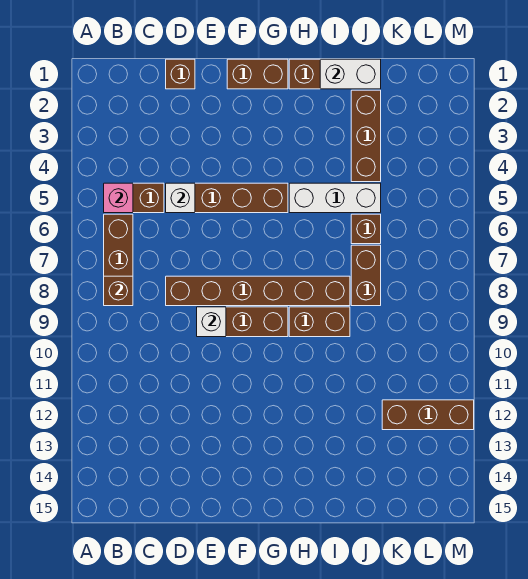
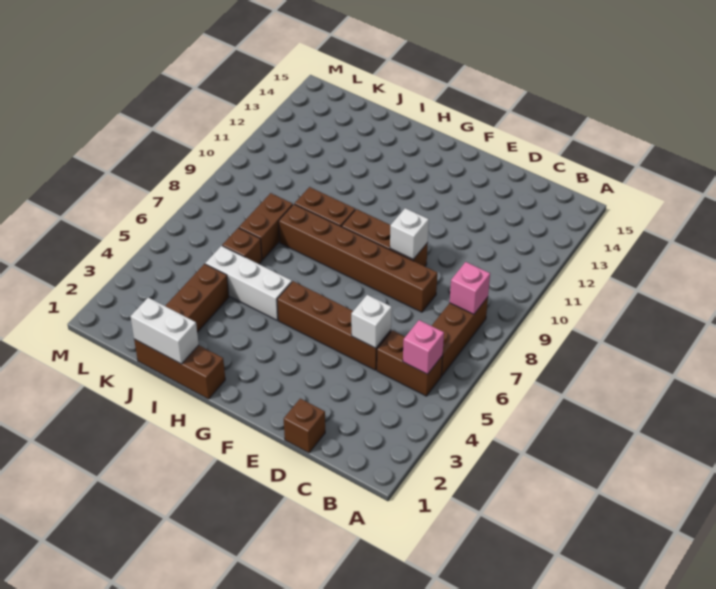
brown 1x1 brick [104,276,133,306] -> pink 1x1 brick [450,262,490,314]
brown 1x2 brick [227,59,288,89] -> none
brown 1x3 brick [382,400,474,430] -> none

